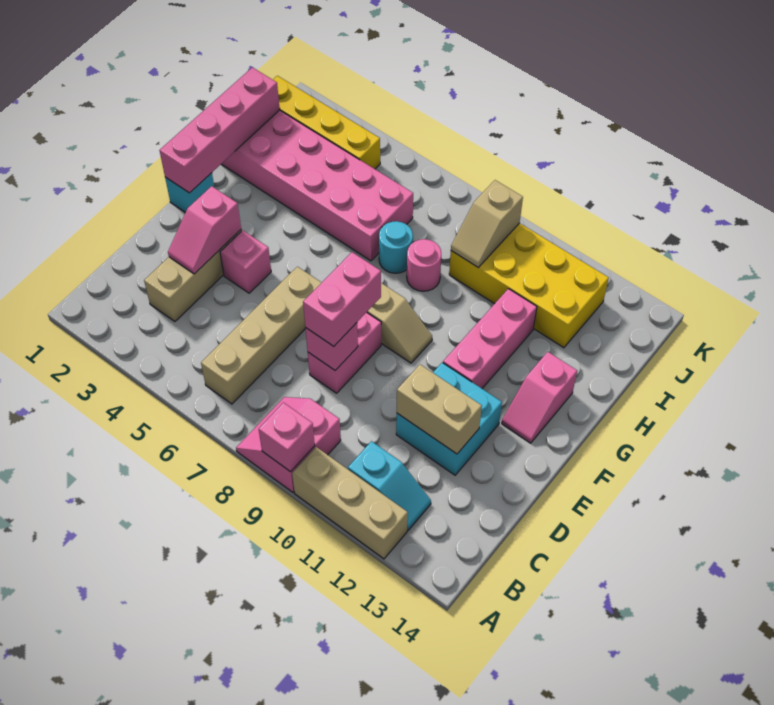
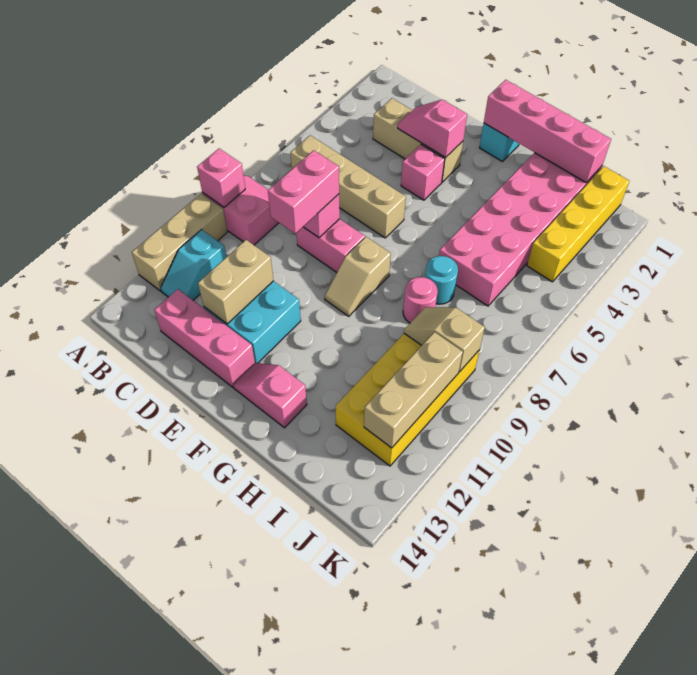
pink 1x2 brick [303,252,381,346] -> pink 1x2 brick turned to [268,150,339,234]
pink 1x3 brick [443,289,537,388] -> pink 1x3 brick moved to [154,289,255,387]
none -> tan 1x3 brick [364,332,463,448]

